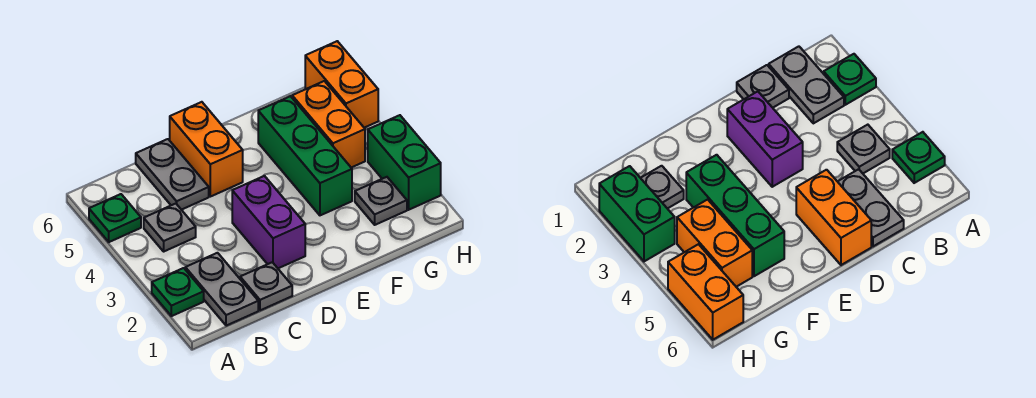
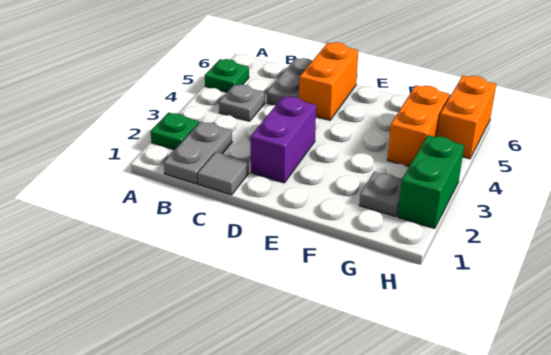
grey 1x1 plate [240,262,292,310] -> grey 1x1 tile [198,152,249,195]
green 1x3 brick [258,96,352,215] -> none

